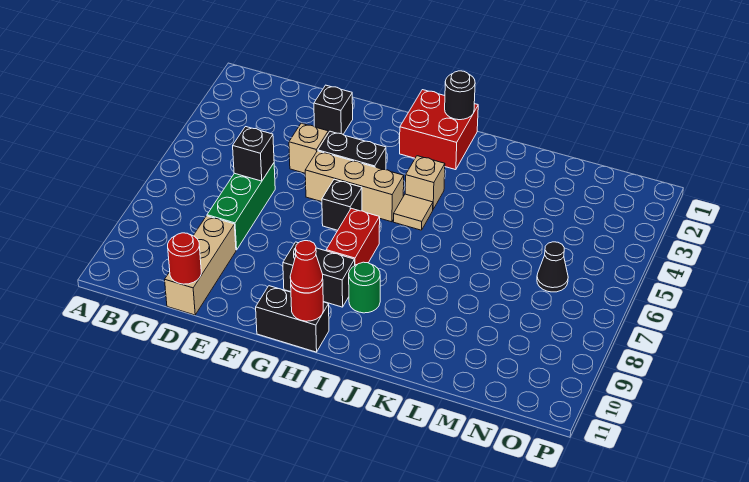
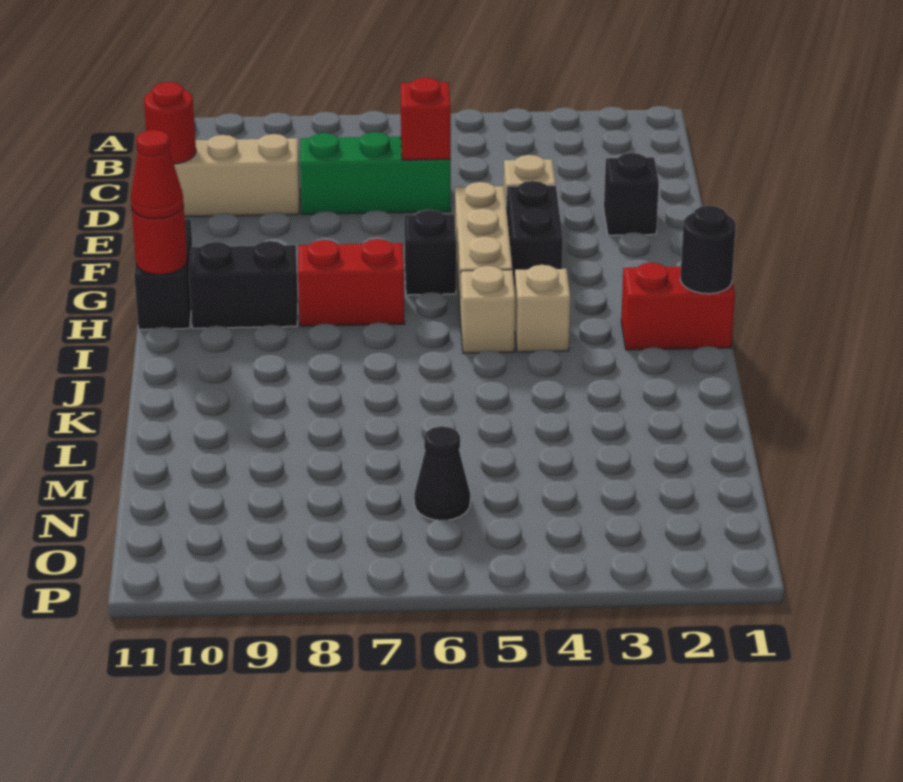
black 1x1 brick [233,127,274,181] -> red 1x1 brick [400,78,451,160]
black 1x2 brick [283,242,355,307] -> black 1x2 brick turned to [189,241,298,328]
red 2x2 brick [400,90,478,170] -> red 1x2 brick [621,263,735,350]
tan 1x1 tile [393,194,433,230] -> tan 1x1 brick [461,266,515,353]
green 1x1 round brick [349,262,380,313] -> none

